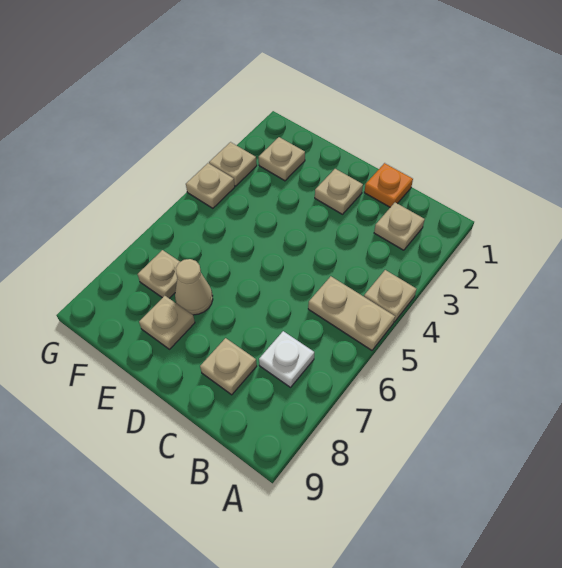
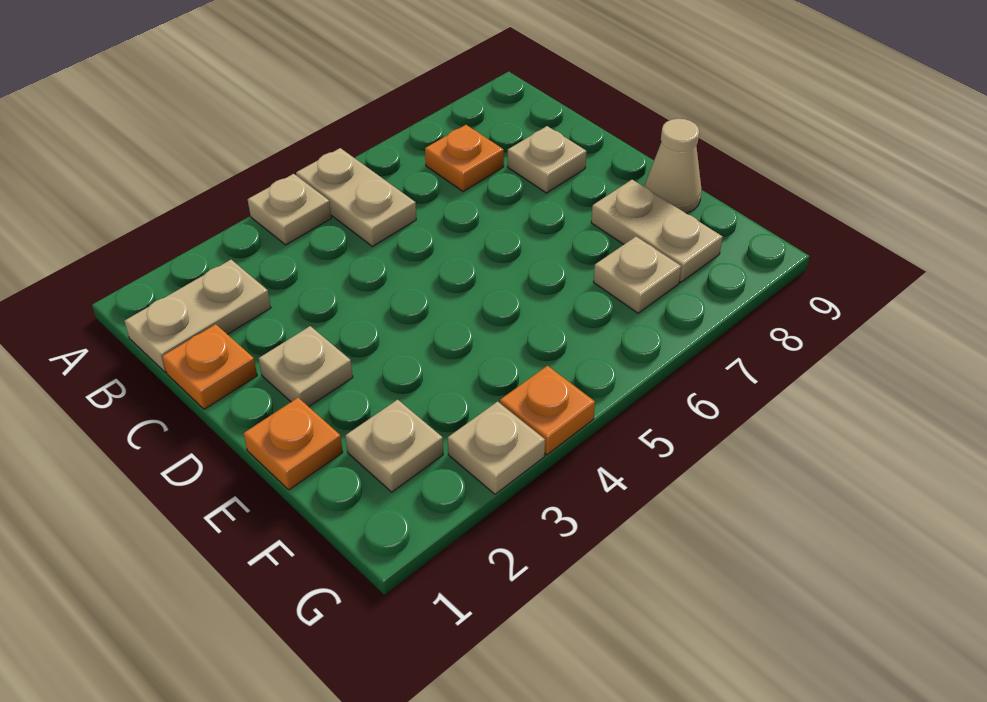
tan 1x1 plate [374,203,425,250] -> tan 1x2 plate [125,260,271,372]
white 1x1 plate [259,331,314,387] -> orange 1x1 plate [425,125,504,191]
none -> orange 1x1 plate [244,398,343,490]
tan 1x1 cone [175,259,213,315] -> tan 1x1 cone moved to [645,119,702,214]
tan 1x1 plate [139,296,195,349] -> tan 1x2 plate [591,180,722,282]
tan 1x1 plate [186,163,235,208] -> orange 1x1 plate [500,366,595,455]

